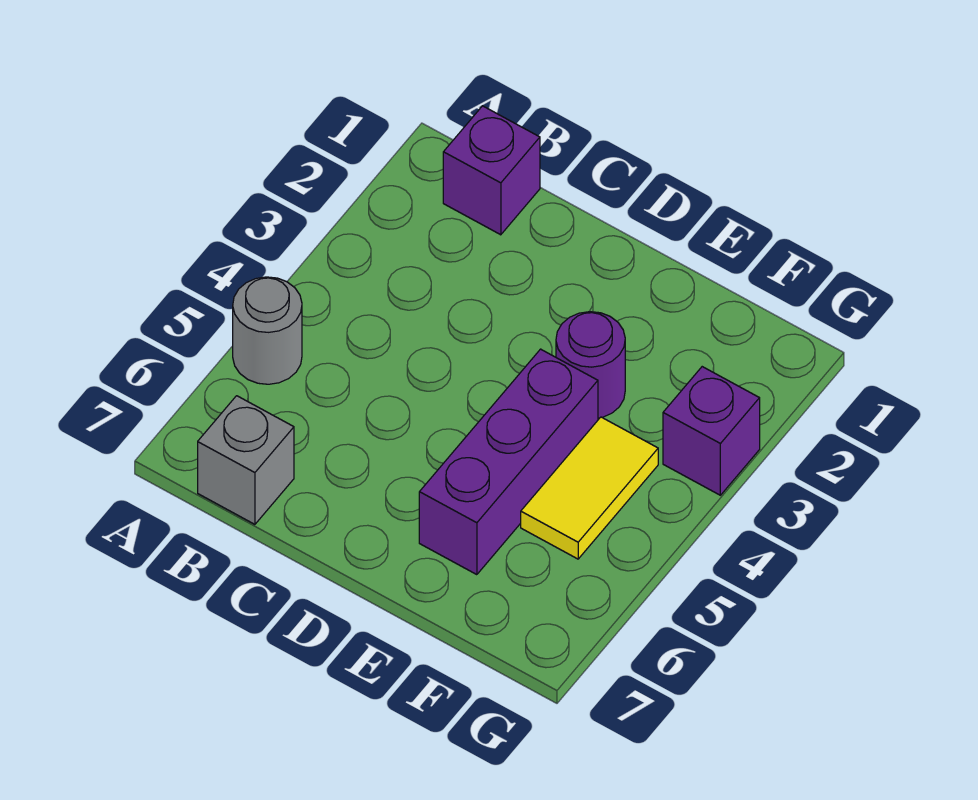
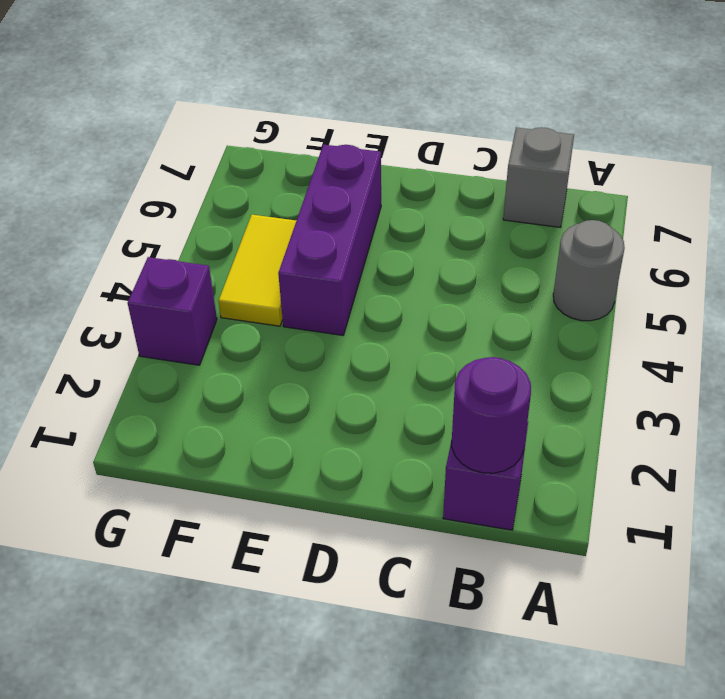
purple 1x1 round brick [556,312,625,418] -> purple 1x1 round brick moved to [452,357,531,473]

